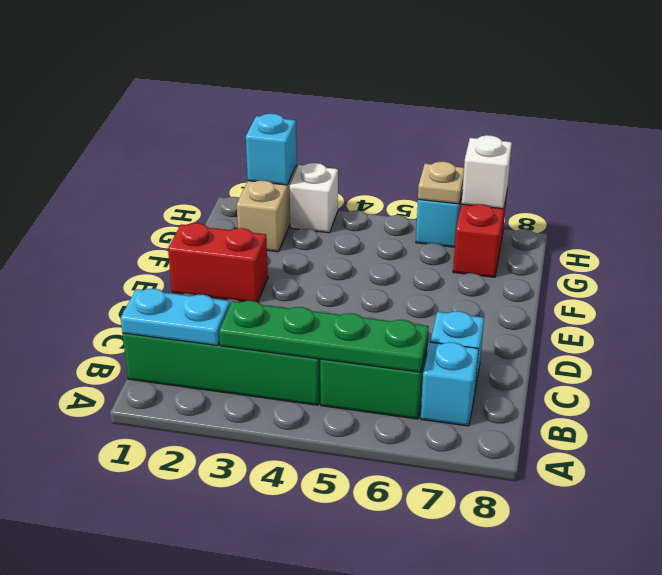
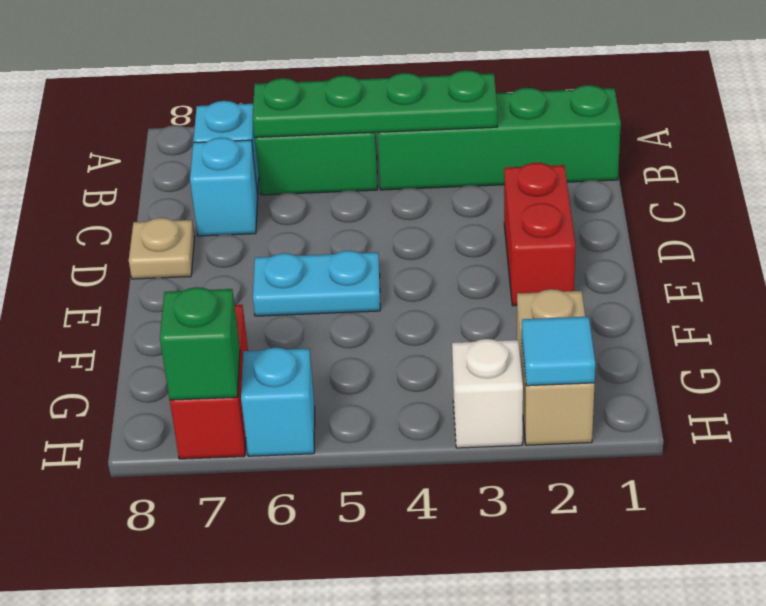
cyan 1x2 plate [121,289,230,346] -> cyan 1x2 plate moved to [253,251,380,316]
red 1x2 brick [168,223,268,302] -> red 1x2 brick turned to [504,163,575,306]
cyan 1x1 brick [246,114,297,185] -> cyan 1x1 tile [522,317,595,386]
tan 1x1 plate [418,162,464,204] -> tan 1x1 plate moved to [129,218,195,279]
white 1x1 brick [462,135,512,209] -> green 1x1 brick [160,287,240,400]

